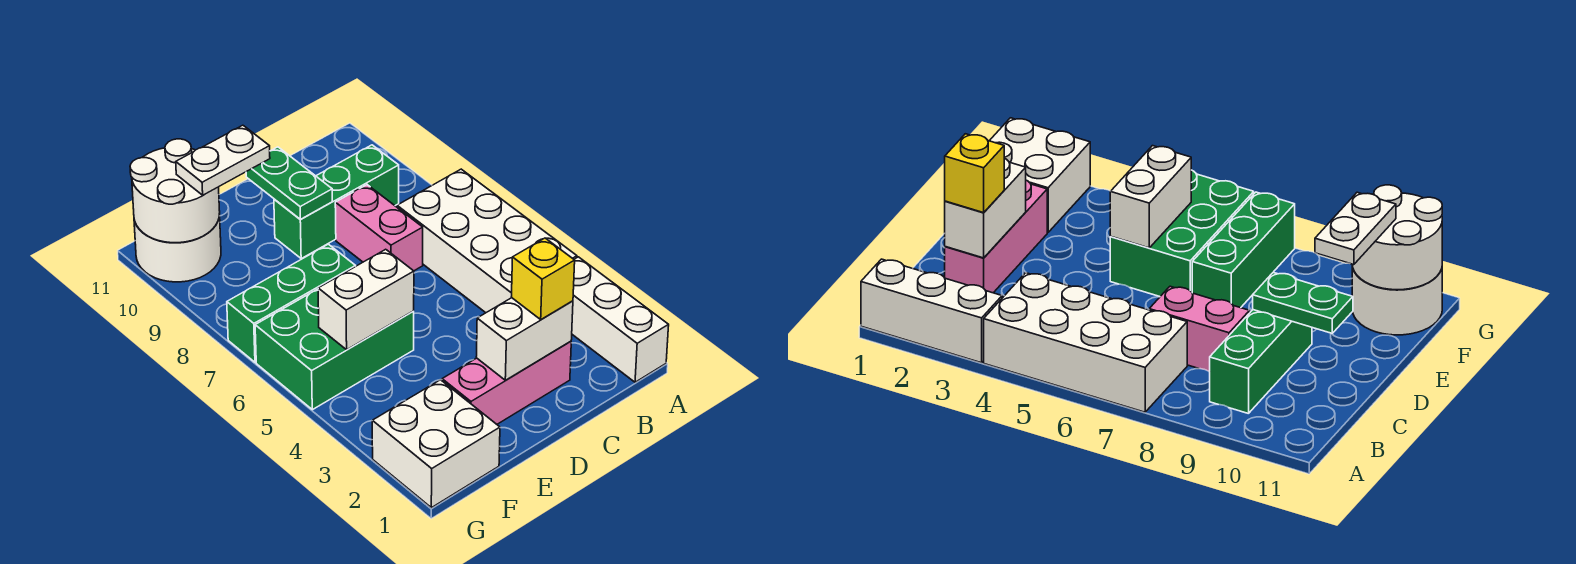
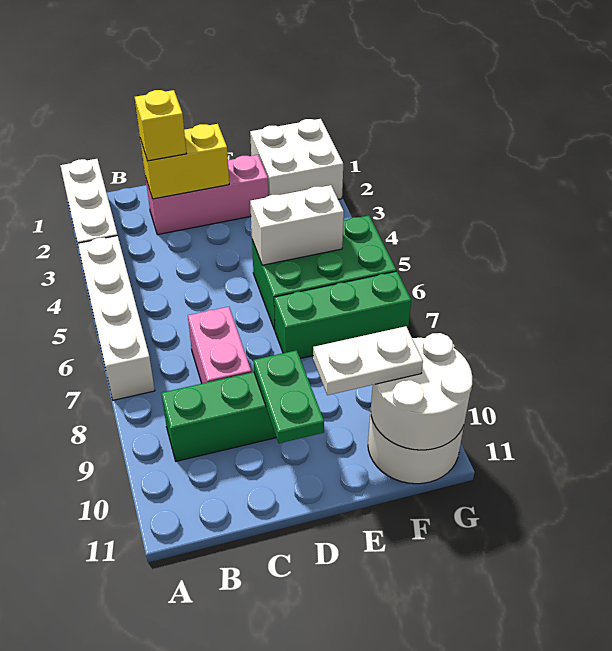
white 2x4 brick [397,169,577,313] -> white 1x4 brick [78,236,155,400]
white 1x2 brick [476,298,573,380] -> yellow 1x2 brick [140,124,229,199]

